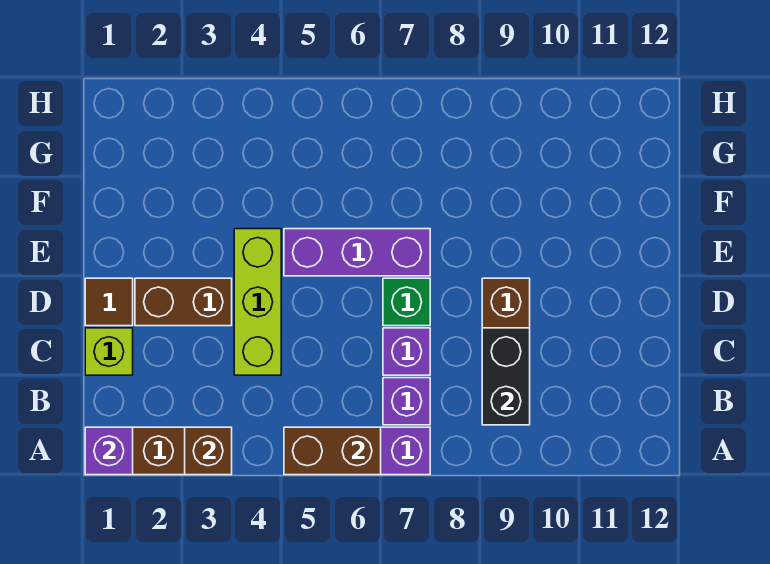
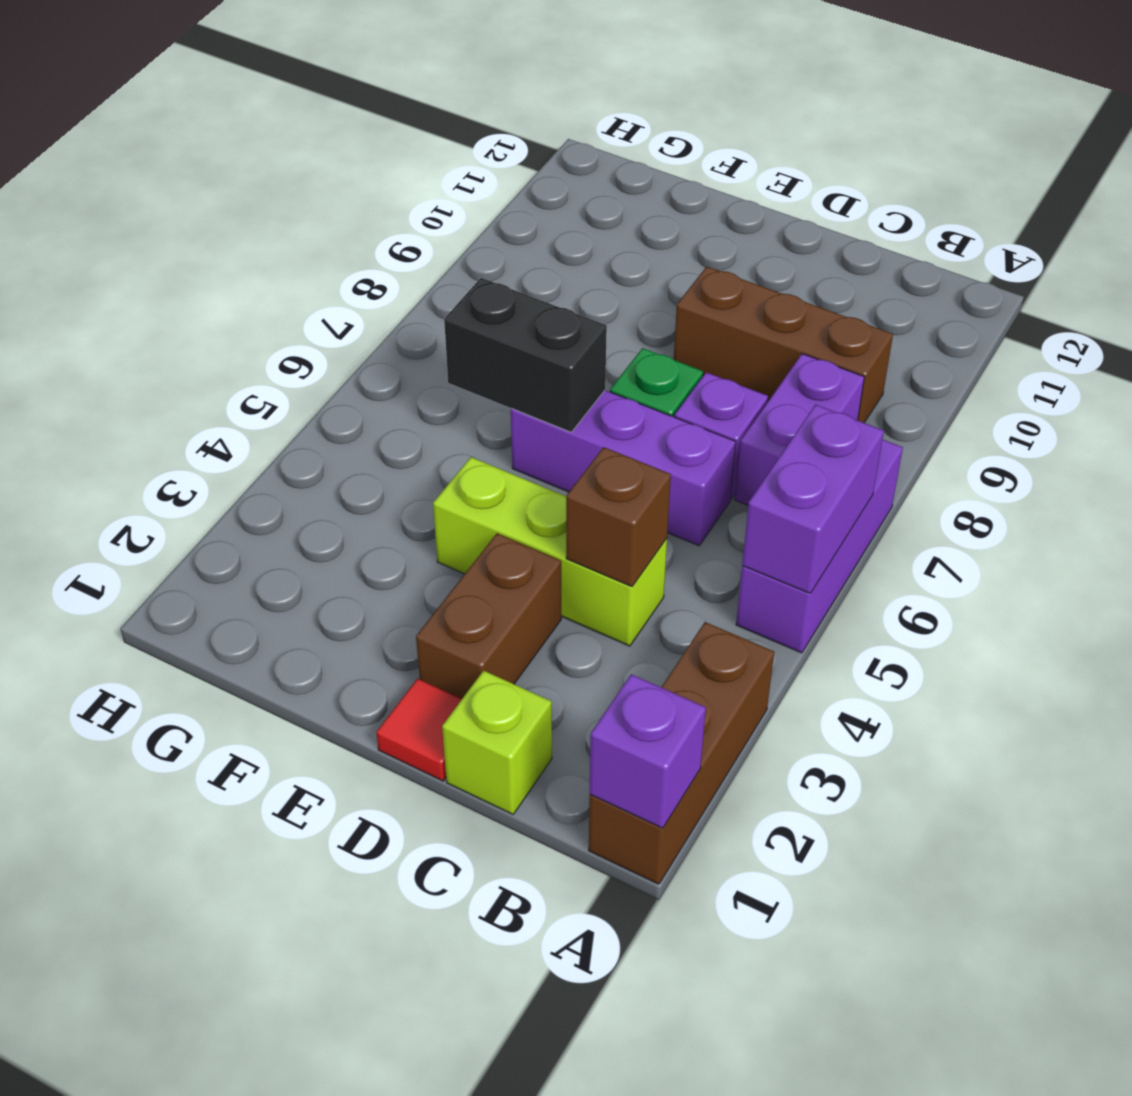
brown 1x1 brick [185,427,232,475] -> brown 1x1 brick moved to [566,447,671,587]
brown 1x2 brick [284,427,381,475] -> purple 1x2 brick [742,405,884,593]
purple 1x1 brick [383,378,430,425] -> purple 1x2 brick [735,354,864,505]
black 1x2 brick [482,328,530,425] -> black 1x2 brick moved to [444,278,607,432]
brown 1x1 tile [85,278,133,326] -> red 1x1 tile [376,679,462,781]
purple 1x3 brick [284,229,430,276] -> purple 1x3 brick turned to [511,390,736,546]

